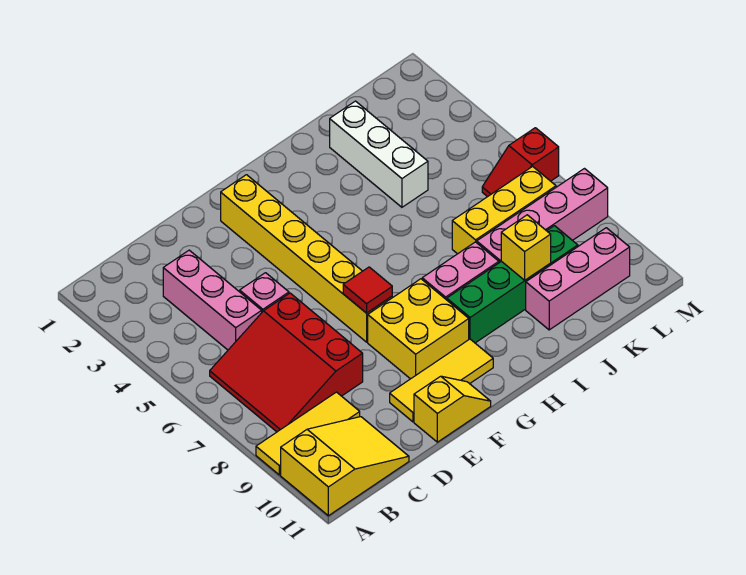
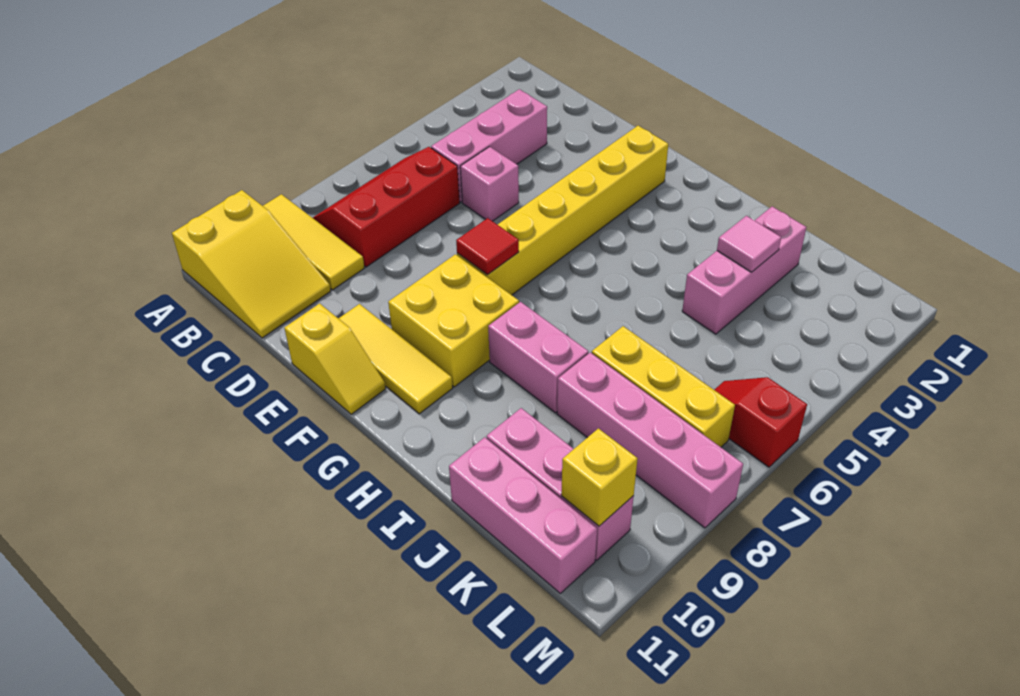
red 3x3 slope [210,293,363,432] -> red 2x3 slope [313,147,460,267]
green 1x4 brick [447,226,578,343] -> none
white 1x3 brick [330,101,428,207] -> pink 1x3 brick [682,206,806,334]
none -> pink 1x1 tile [717,216,781,272]
yellow 1x1 brick [501,215,551,280] -> yellow 1x1 brick moved to [561,428,638,526]
none -> pink 1x3 brick [449,437,597,593]

